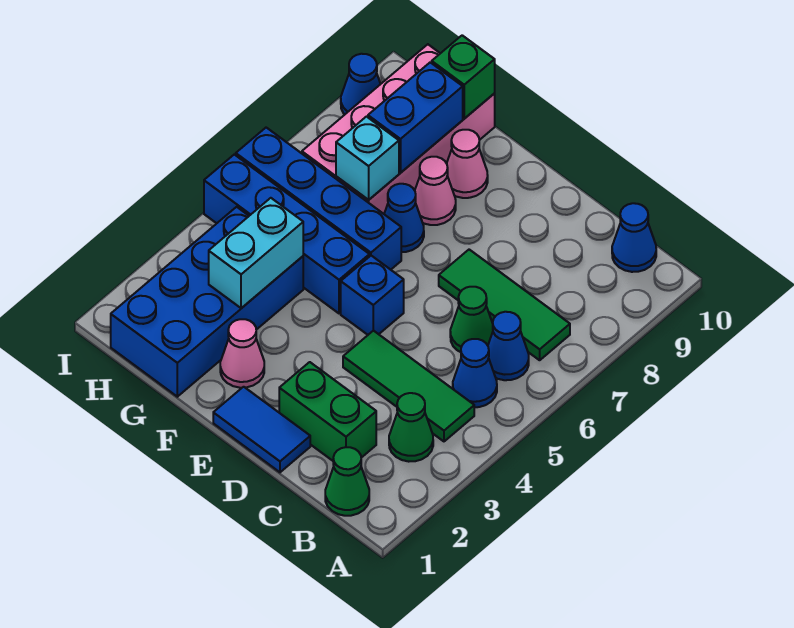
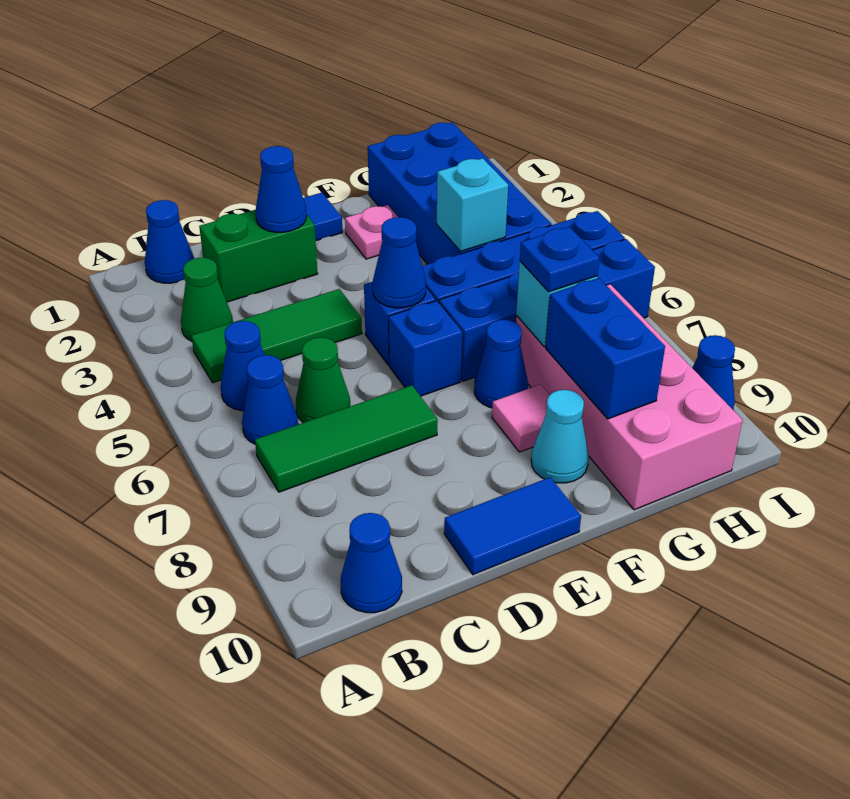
green 1x1 cone [325,447,369,516] -> blue 1x1 cone [145,200,194,283]
none -> blue 1x1 cone [256,146,306,232]
none -> blue 1x2 tile [444,477,581,575]
none -> blue 1x1 cone [373,217,426,308]
none -> blue 1x1 brick [389,301,462,396]
pink 1x1 cone [220,319,264,388] -> pink 1x1 plate [345,205,398,259]
pink 1x1 cone [415,157,456,225] -> pink 1x1 tile [492,385,549,452]
pink 1x1 cone [447,130,488,198] -> cyan 1x1 cone [531,390,589,483]
cyan 1x2 brick [209,198,303,308] -> cyan 1x1 brick [437,158,508,251]
none -> blue 1x1 plate [520,227,599,292]
green 1x1 brick [432,35,495,119] -> none

